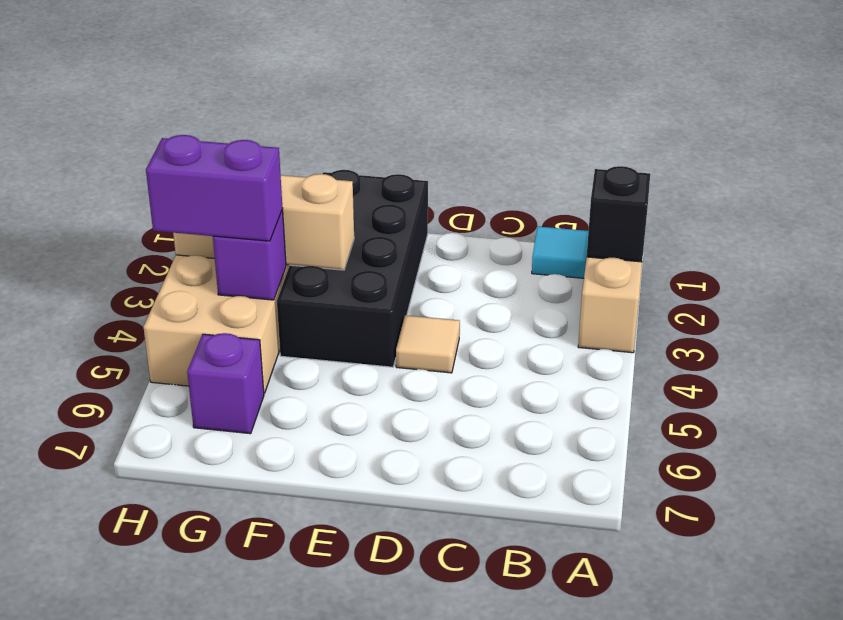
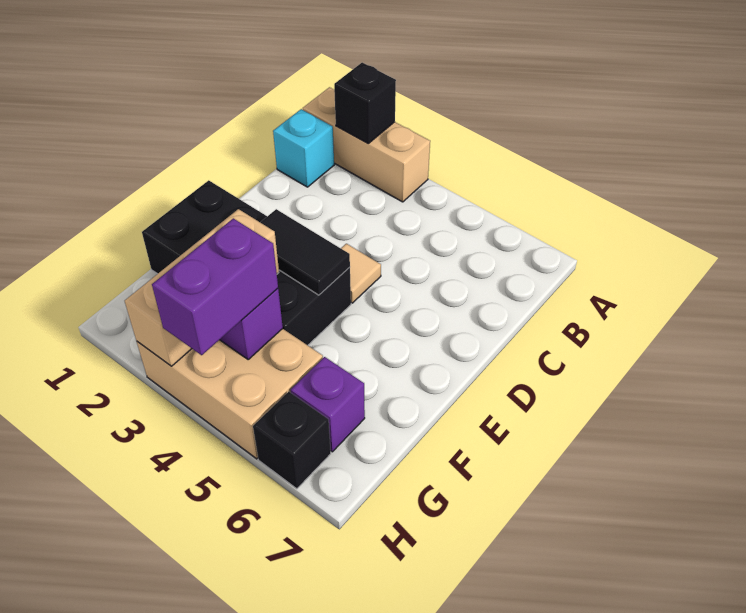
cyan 1x1 tile [532,227,588,278] -> cyan 1x1 brick [273,109,334,187]
none -> black 1x2 tile [260,209,350,295]
none -> black 1x1 brick [253,392,331,489]

